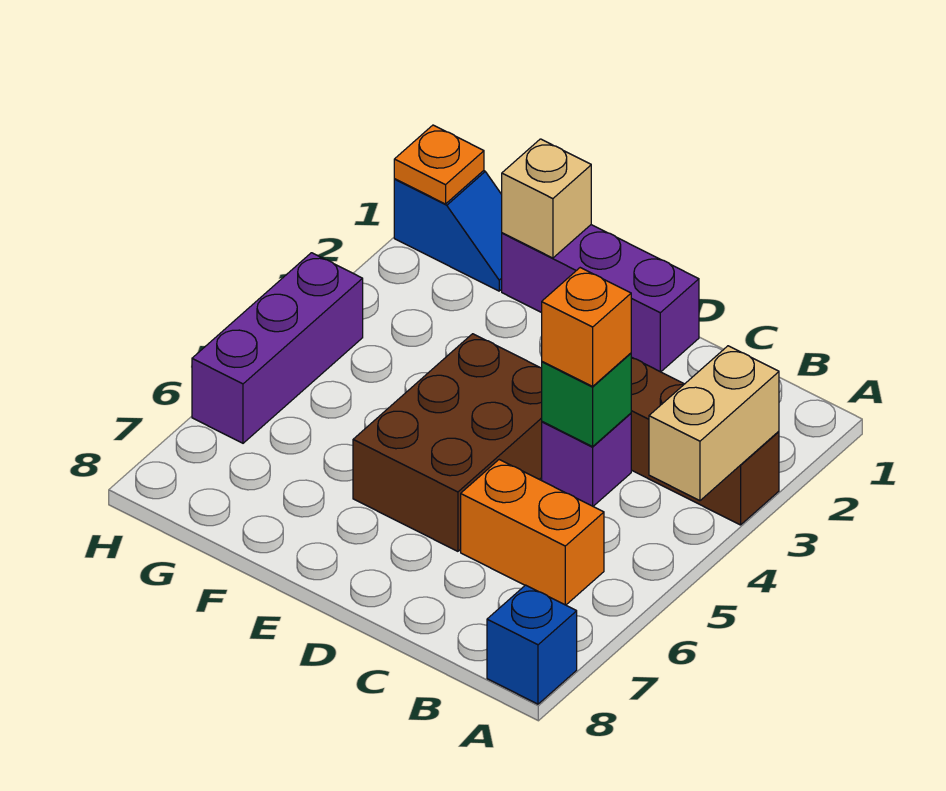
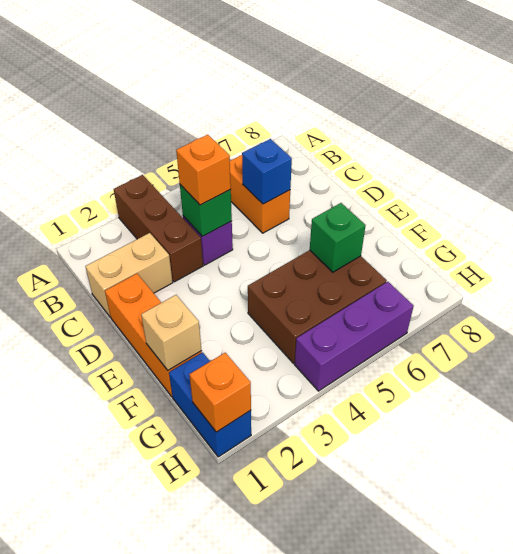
tan 1x2 brick [649,346,779,501] -> tan 1x2 brick moved to [85,233,173,317]
blue 1x1 brick [487,585,577,704] -> blue 1x1 brick moved to [242,139,292,204]
purple 1x3 brick [502,225,699,372] -> orange 1x3 brick [105,274,202,397]
brown 2x3 brick [353,334,542,551] -> brown 2x3 brick moved to [248,250,387,363]
none -> green 1x1 brick [310,203,366,272]
blue 1x2 slope [394,171,502,291] -> blue 1x2 brick [169,352,251,457]
orange 1x1 plate [394,125,484,204] -> orange 1x1 brick [189,353,251,432]

